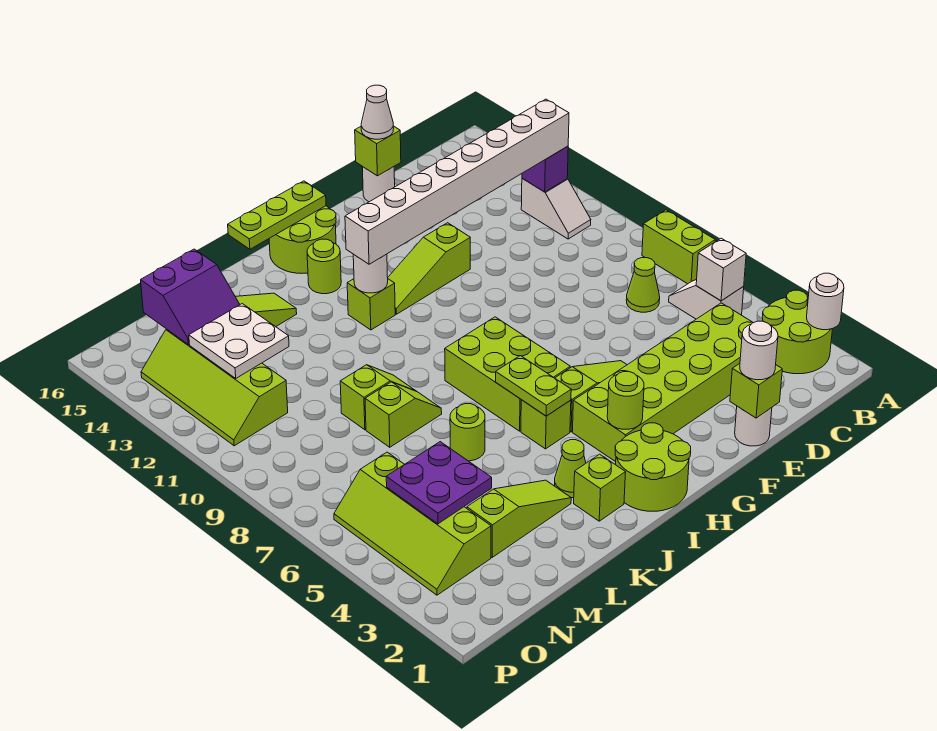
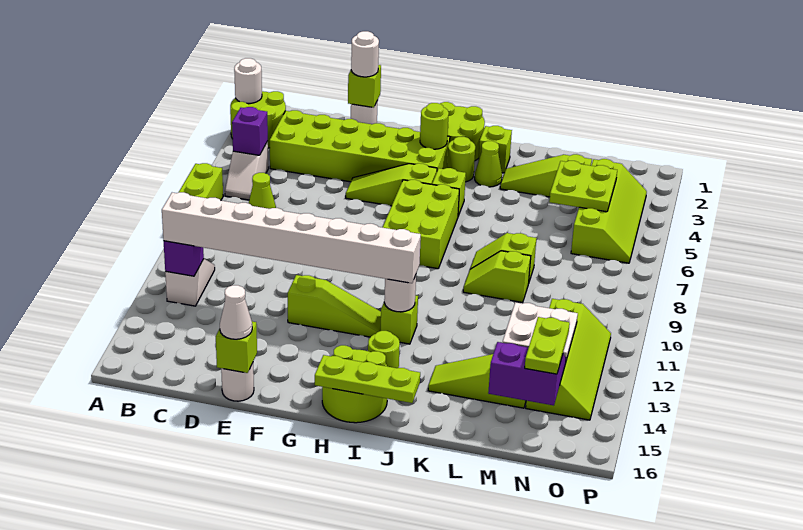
white 1x1 brick [696,238,746,301] -> purple 1x1 brick [232,107,268,155]
lime 1x2 plate [496,356,571,416] -> lime 1x2 plate moved to [525,317,570,374]
lime 1x1 round brick [450,404,485,461] -> lime 1x1 round brick moved to [447,137,475,182]
purple 2x2 plate [386,442,492,524] -> lime 2x2 plate [549,161,617,212]

